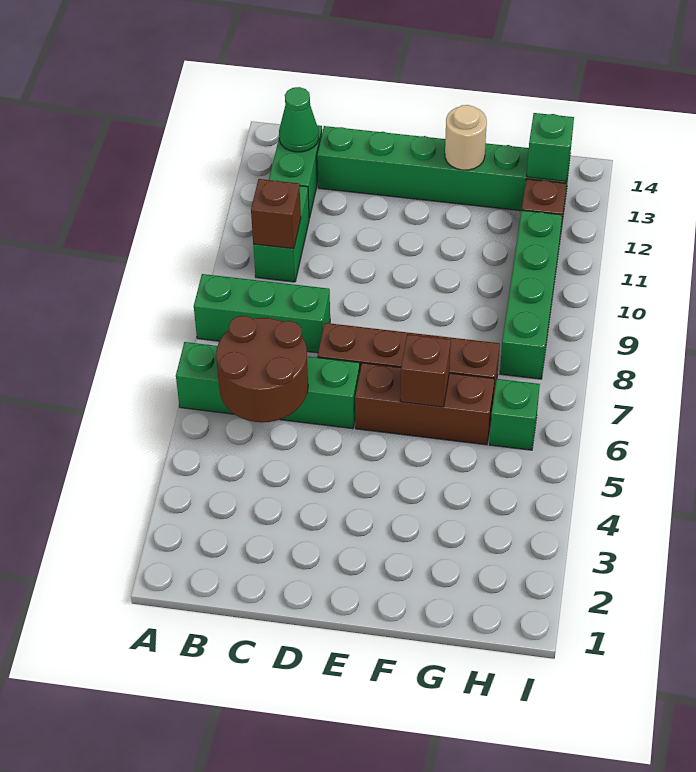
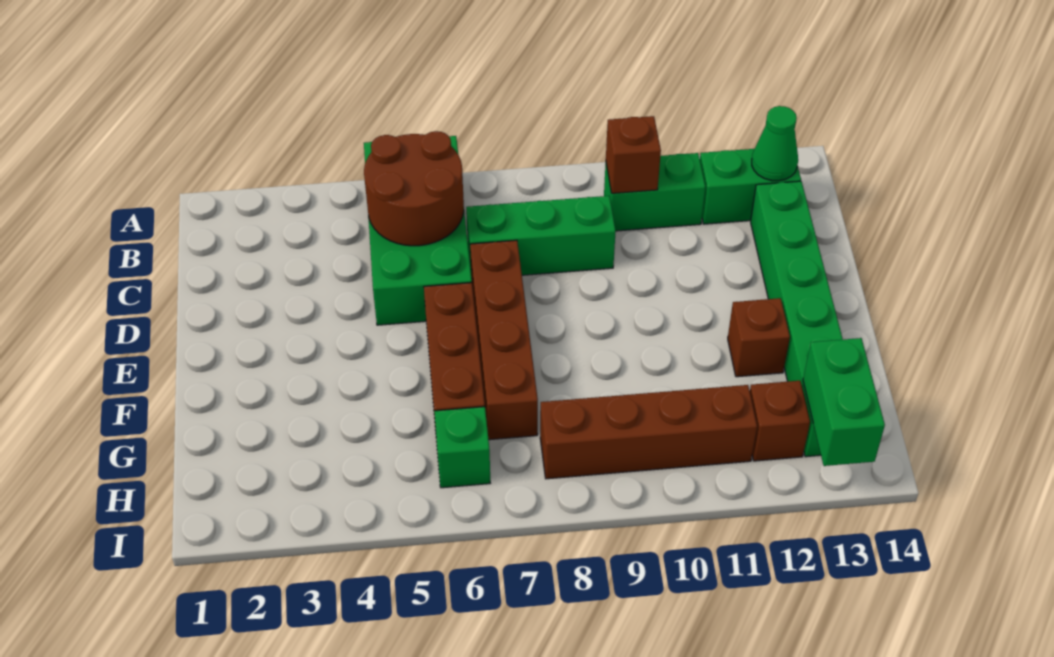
green 1x4 brick [176,342,360,429] -> green 2x4 brick [364,136,472,325]
green 1x3 brick [194,274,330,353] -> green 1x3 brick turned to [466,196,616,275]
brown 1x1 brick [400,334,451,407] -> brown 1x1 brick moved to [728,298,790,377]
tan 1x1 round brick [445,105,487,170] -> none
green 1x4 brick [500,210,562,379] -> brown 1x4 brick [540,385,757,479]
green 1x1 brick [527,113,574,181] -> green 1x2 brick [803,338,885,466]

